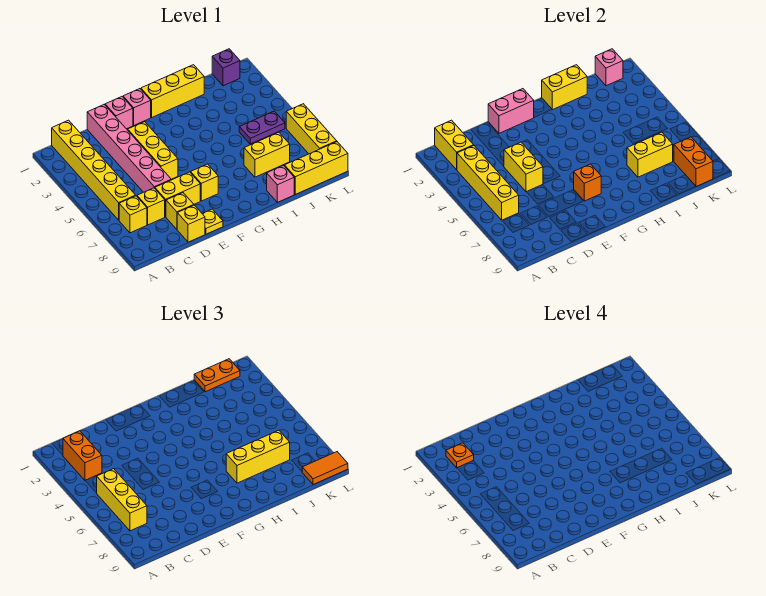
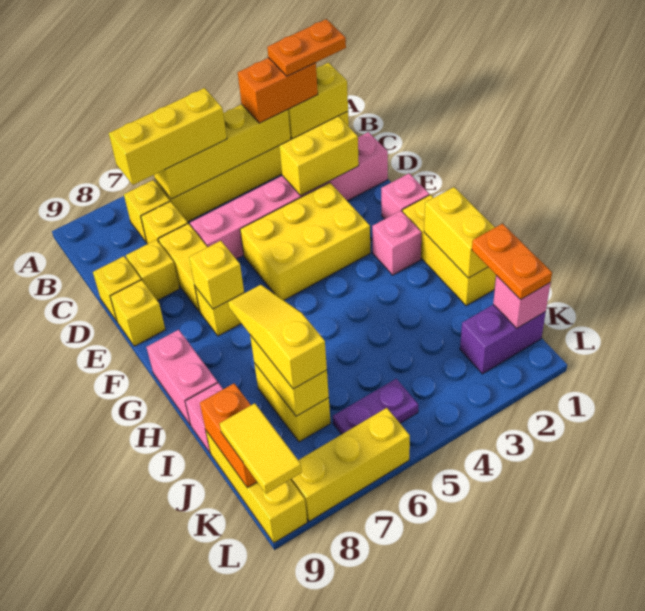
orange 1x1 plate [446,443,474,468] -> orange 1x2 plate [267,19,346,76]
yellow 1x2 brick [504,142,543,192] -> yellow 1x2 brick moved to [279,116,359,196]
pink 1x1 brick [105,97,133,129] -> pink 1x1 brick moved to [372,211,422,275]
pink 1x2 brick [488,89,534,133] -> pink 1x2 brick moved to [147,330,218,425]
yellow 1x3 brick [128,122,178,179] -> yellow 2x3 brick [240,183,370,300]
yellow 1x1 plate [202,209,223,234] -> yellow 1x1 brick [110,280,165,346]
orange 1x1 brick [574,164,601,201] -> yellow 1x1 brick [189,241,244,309]
yellow 1x3 brick [226,430,290,483] -> yellow 1x3 slope [228,285,327,389]
purple 1x2 plate [239,111,285,144] -> purple 1x2 plate turned to [333,379,418,434]
purple 1x1 brick [212,49,240,86] -> purple 1x2 brick [460,305,546,374]
orange 1x2 brick [674,137,713,187] -> orange 1x2 brick turned to [200,383,257,488]
orange 1x2 tile [302,452,348,485] -> yellow 1x2 tile [220,403,302,494]

